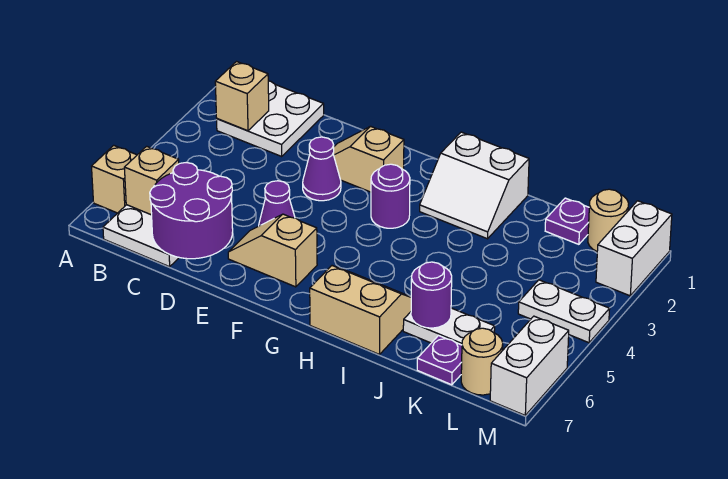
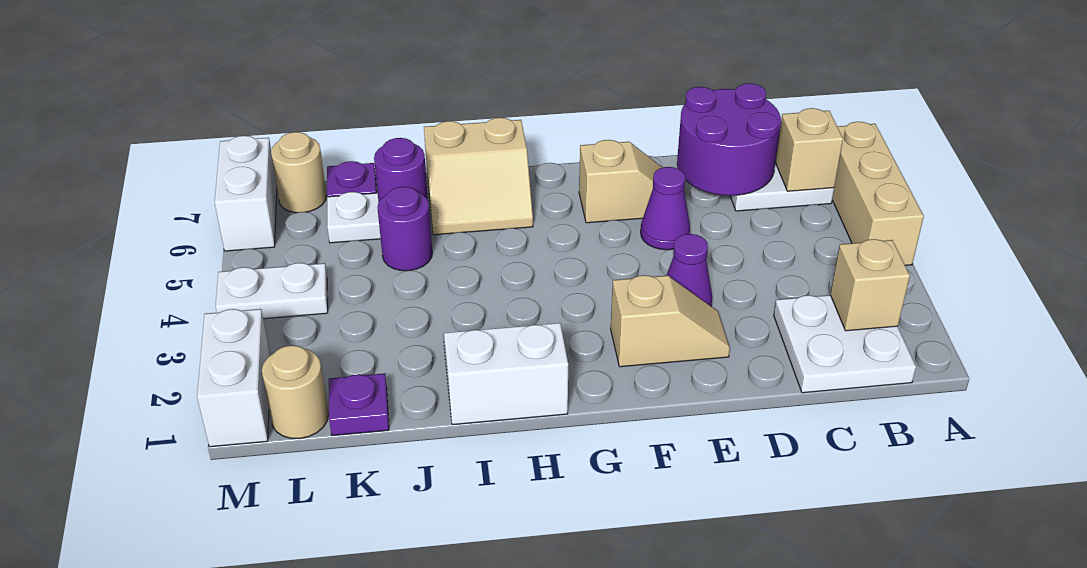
tan 1x1 brick [92,145,137,213] -> tan 1x3 brick [832,122,924,265]
purple 1x1 round brick [371,164,410,228] -> purple 1x1 round brick moved to [377,187,432,271]

